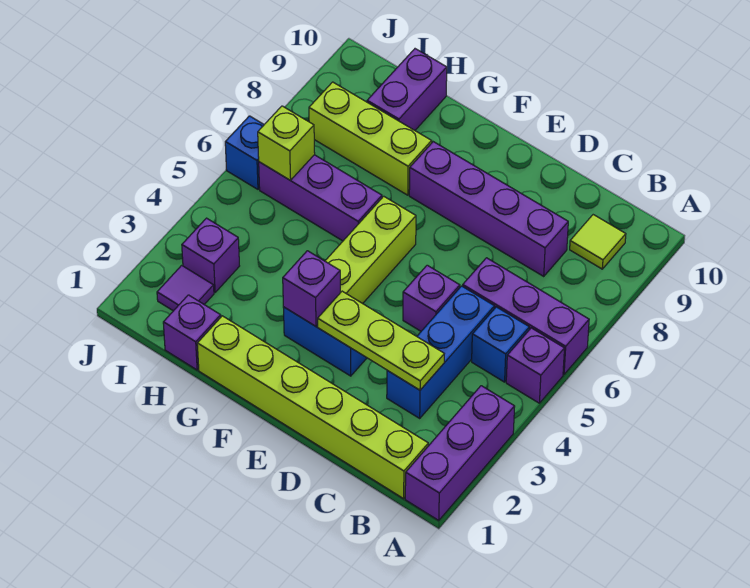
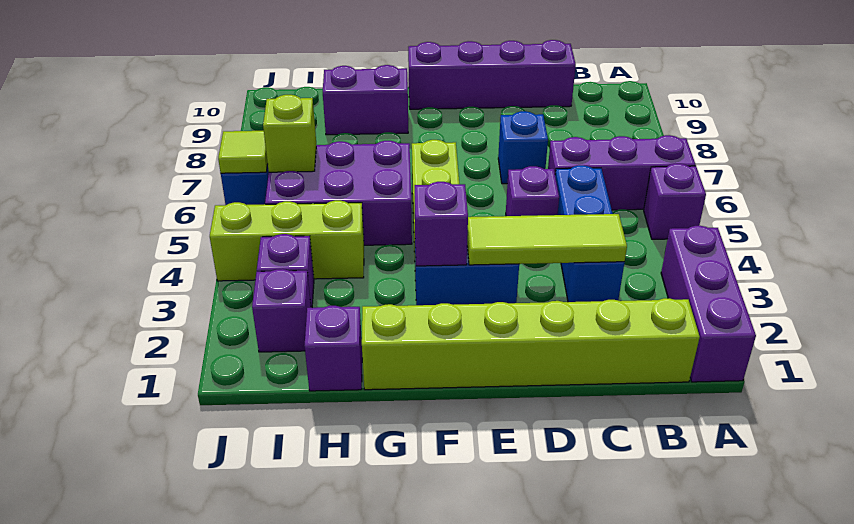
blue 1x1 brick [472,307,529,382] -> blue 1x1 brick moved to [498,111,548,184]
lime 1x1 tile [570,215,626,269] -> lime 1x1 tile moved to [218,131,268,173]
lime 1x3 plate [318,291,444,390] -> lime 1x3 tile [467,214,627,265]
purple 1x4 brick [409,142,568,276] -> purple 1x4 brick moved to [408,40,576,109]
purple 1x3 brick [259,155,382,241] -> purple 2x3 brick [265,141,412,245]
lime 1x3 brick [309,82,432,195] -> lime 1x3 brick moved to [210,200,364,281]
purple 1x2 brick [367,49,447,130] -> purple 1x2 brick turned to [323,65,408,135]
purple 1x1 tile [157,265,214,311] -> purple 1x1 brick [252,269,311,352]

